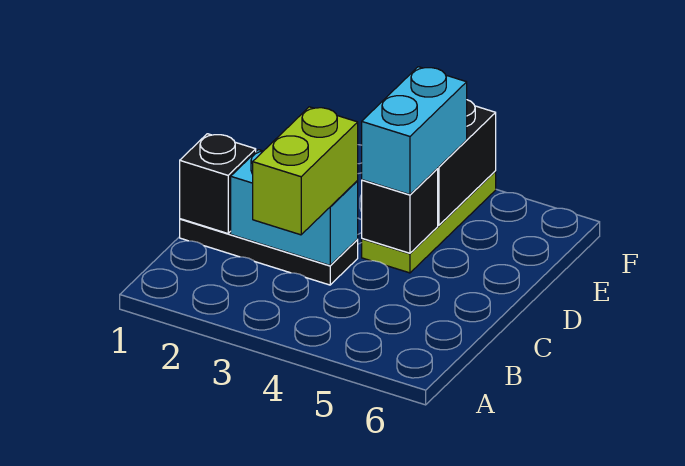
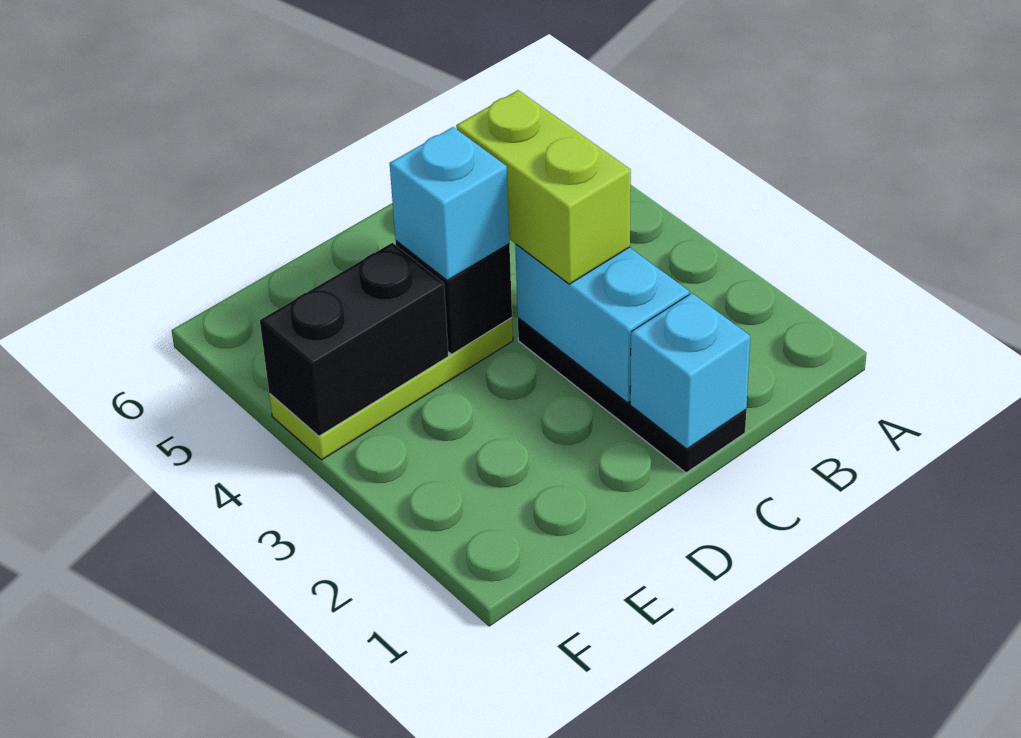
lime 1x2 brick [253,107,358,235] -> lime 1x2 brick turned to [456,90,631,284]
black 1x1 brick [180,134,256,233] -> cyan 1x1 brick [630,293,750,449]
cyan 1x2 brick [362,67,467,195] -> cyan 1x1 brick [390,127,509,280]

